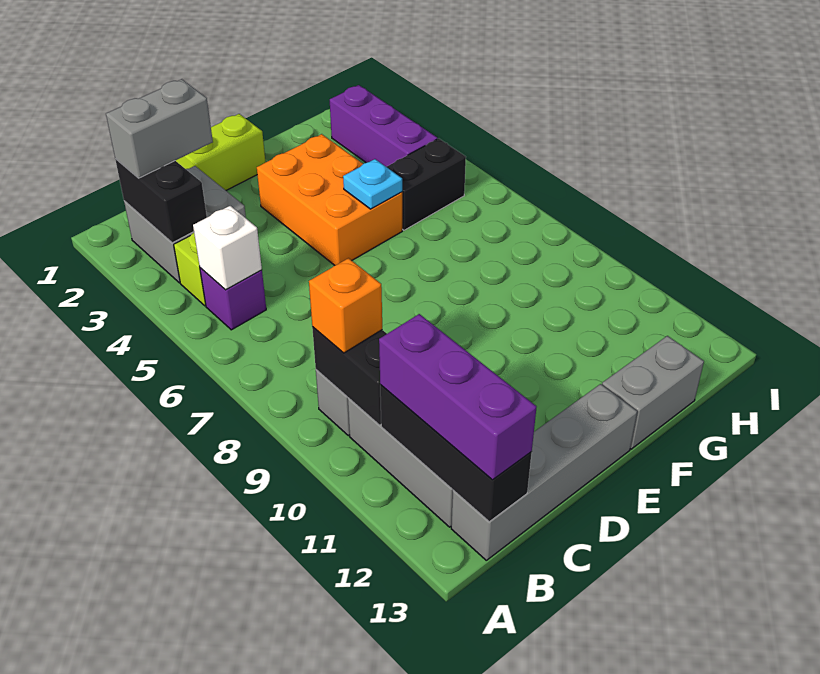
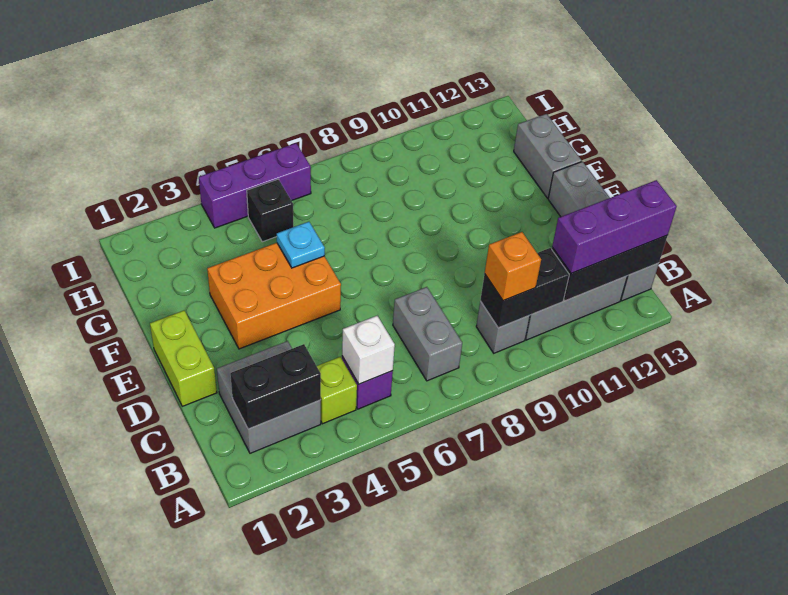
grey 1x2 brick [106,79,213,178] -> grey 1x2 brick moved to [393,287,462,381]
black 1x2 brick [387,139,466,230] -> black 1x1 brick [247,179,293,242]
purple 1x3 brick [330,85,437,167] -> purple 1x3 brick moved to [199,143,311,228]

